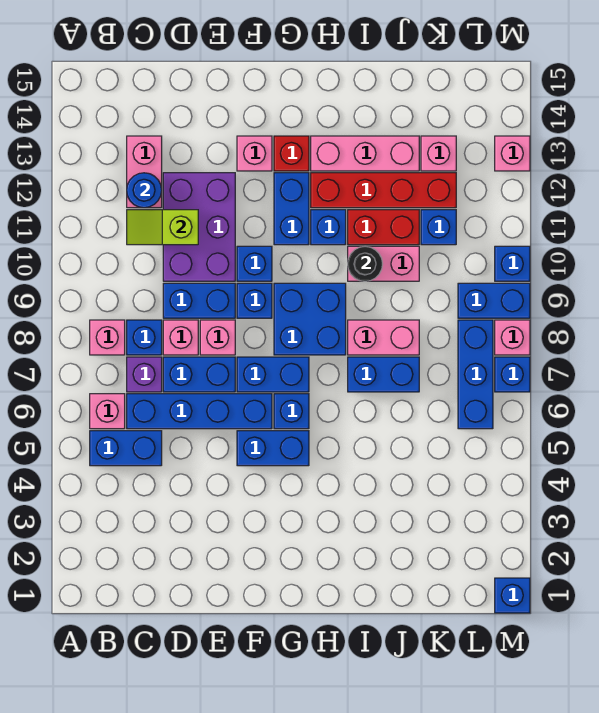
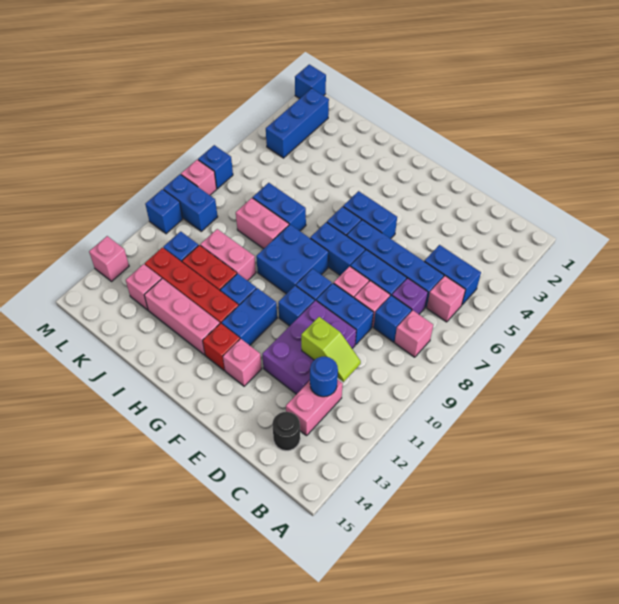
black 1x1 round brick [348,246,382,281] -> black 1x1 round brick moved to [272,412,300,451]
blue 1x3 brick [458,320,493,429] -> blue 1x3 brick moved to [266,88,329,158]

